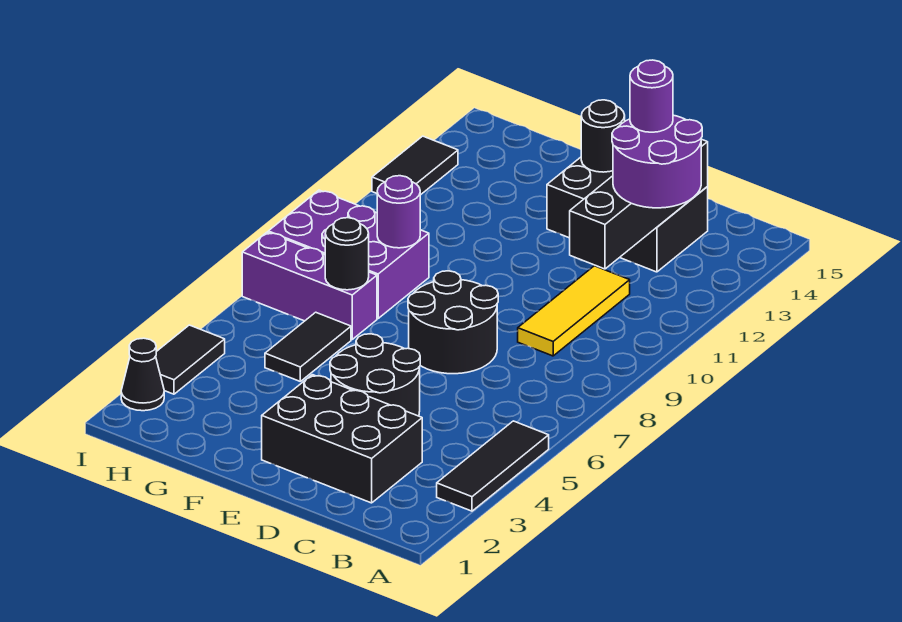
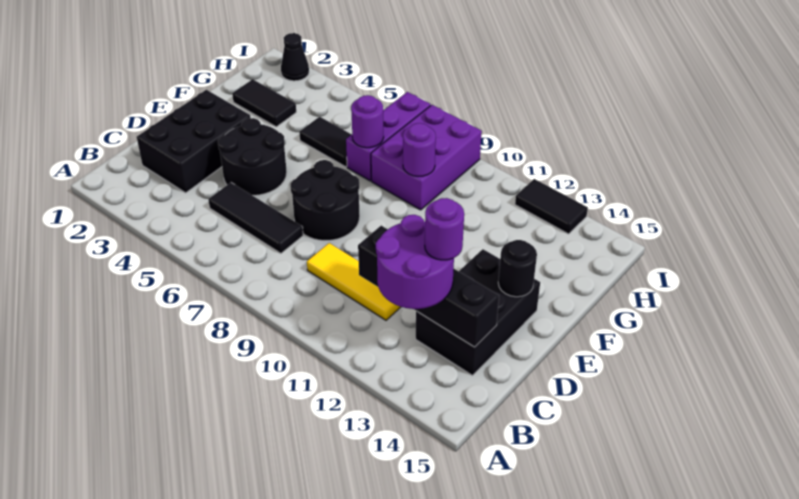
black 1x3 tile [437,421,549,511] -> black 1x3 tile moved to [208,183,303,253]
black 1x1 round brick [325,218,369,290] -> purple 1x1 round brick [351,95,384,148]
black 1x2 tile [156,325,225,394] -> black 1x2 tile moved to [232,79,296,127]

